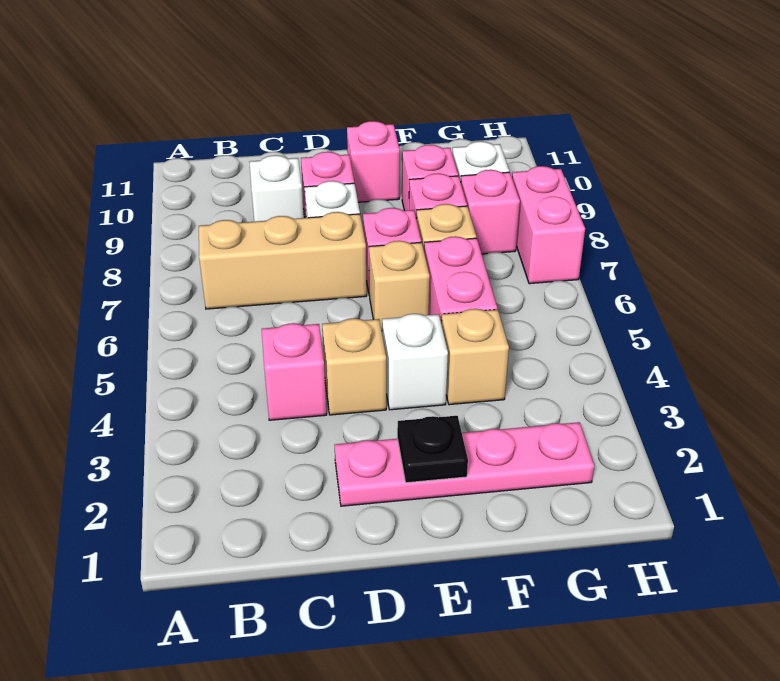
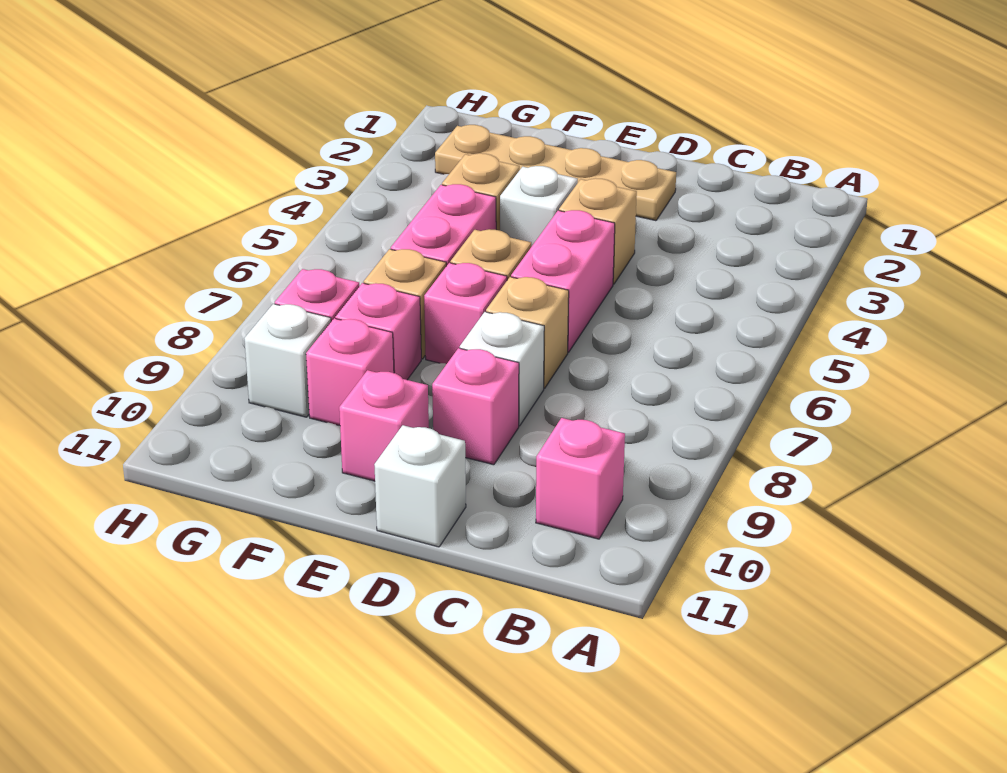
tan 1x3 brick [199,212,367,309] -> tan 1x1 brick [486,277,569,388]
pink 1x1 brick [262,323,327,420] -> pink 1x1 brick moved to [536,418,625,539]
white 1x1 brick [250,155,304,222] -> white 1x1 brick moved to [374,425,466,547]
pink 1x4 plate [335,422,594,506] -> tan 1x4 plate [435,125,676,221]
black 1x1 plate [397,416,468,483] -> none
pink 1x2 brick [512,166,585,284] -> pink 1x2 brick moved to [511,210,615,352]

